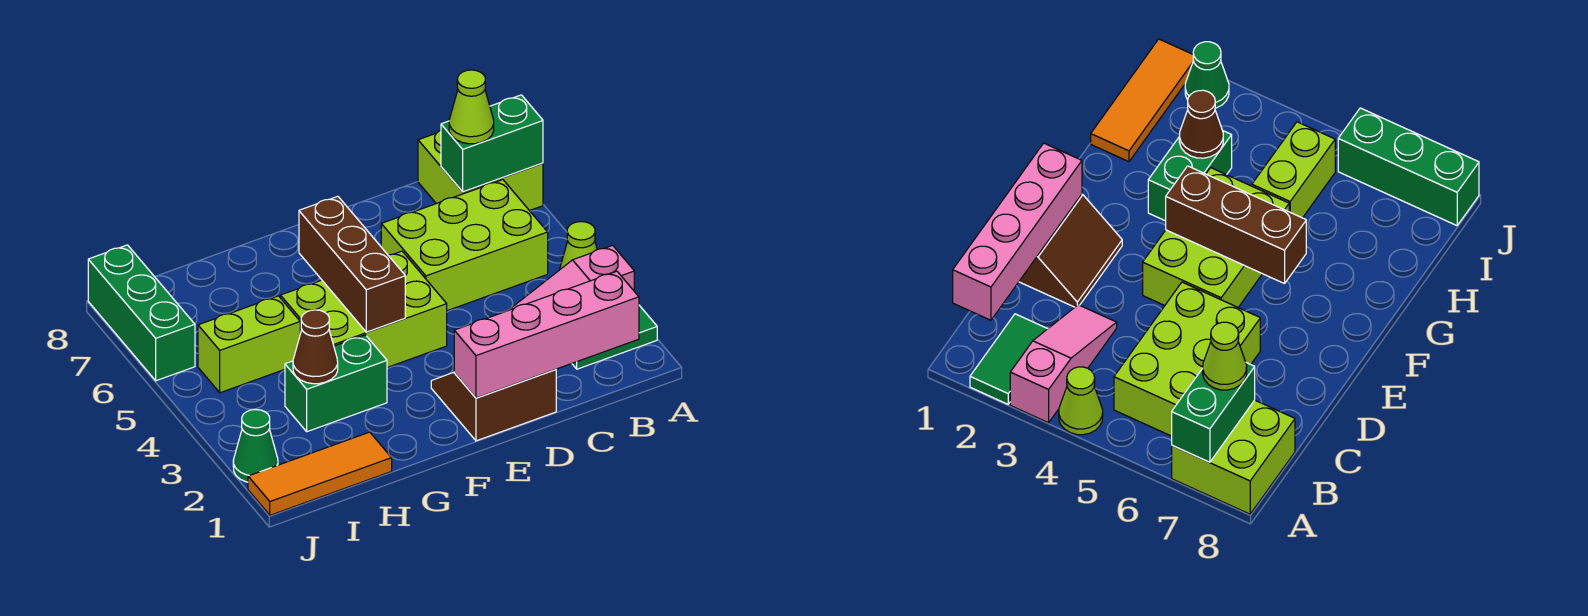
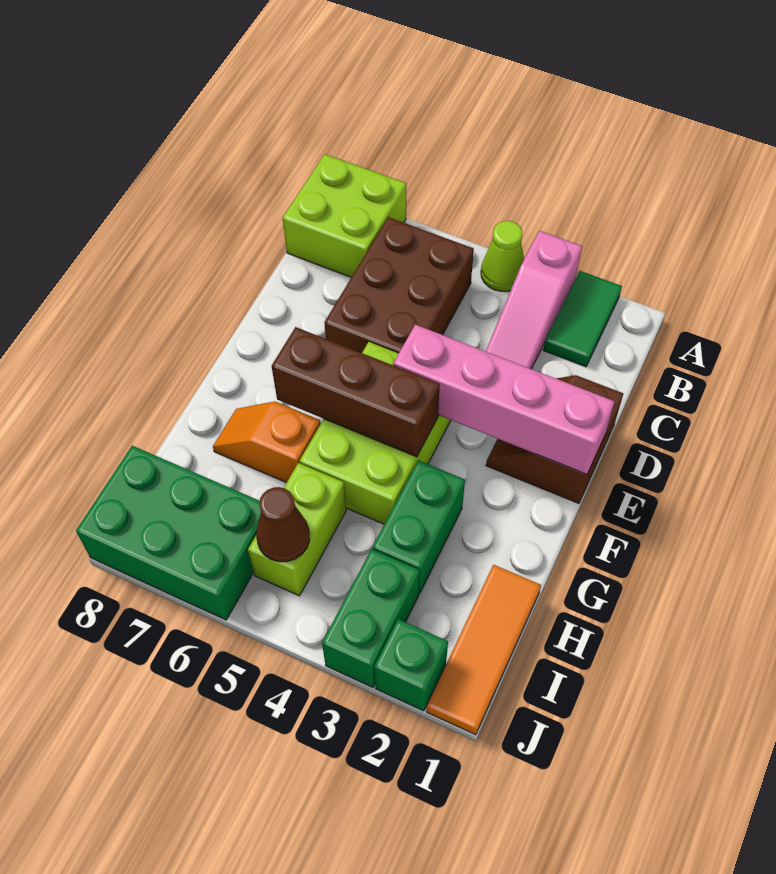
green 1x2 brick [441,95,543,192] -> green 1x2 brick moved to [322,549,420,687]
pink 1x4 brick [454,271,639,398] -> pink 1x4 brick turned to [393,325,615,474]
lime 2x3 brick [381,180,548,311] -> brown 2x3 brick [324,217,474,353]
lime 1x1 cone [449,70,494,144] -> none
none -> orange 1x2 slope [213,401,321,483]
brown 1x1 cone [293,310,338,384] -> brown 1x1 cone moved to [256,487,310,562]
green 1x1 cone [233,410,278,482] -> green 1x1 brick [374,619,448,711]
green 1x3 brick [88,245,195,381] -> green 2x3 brick [76,446,261,620]

